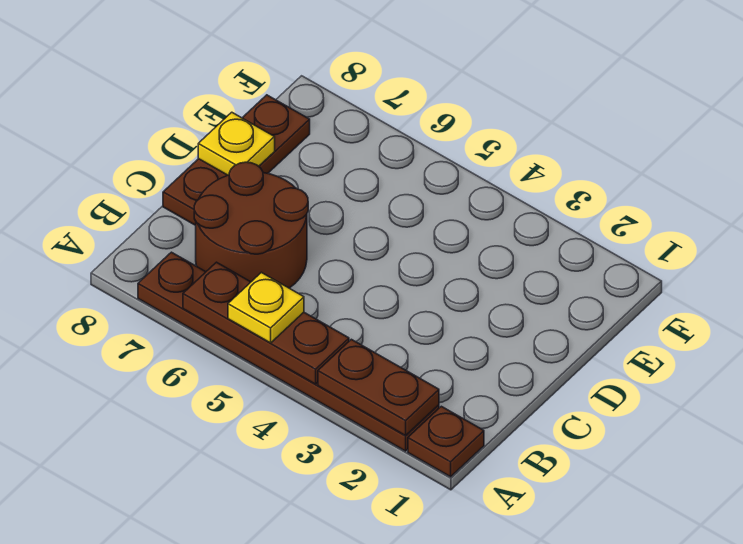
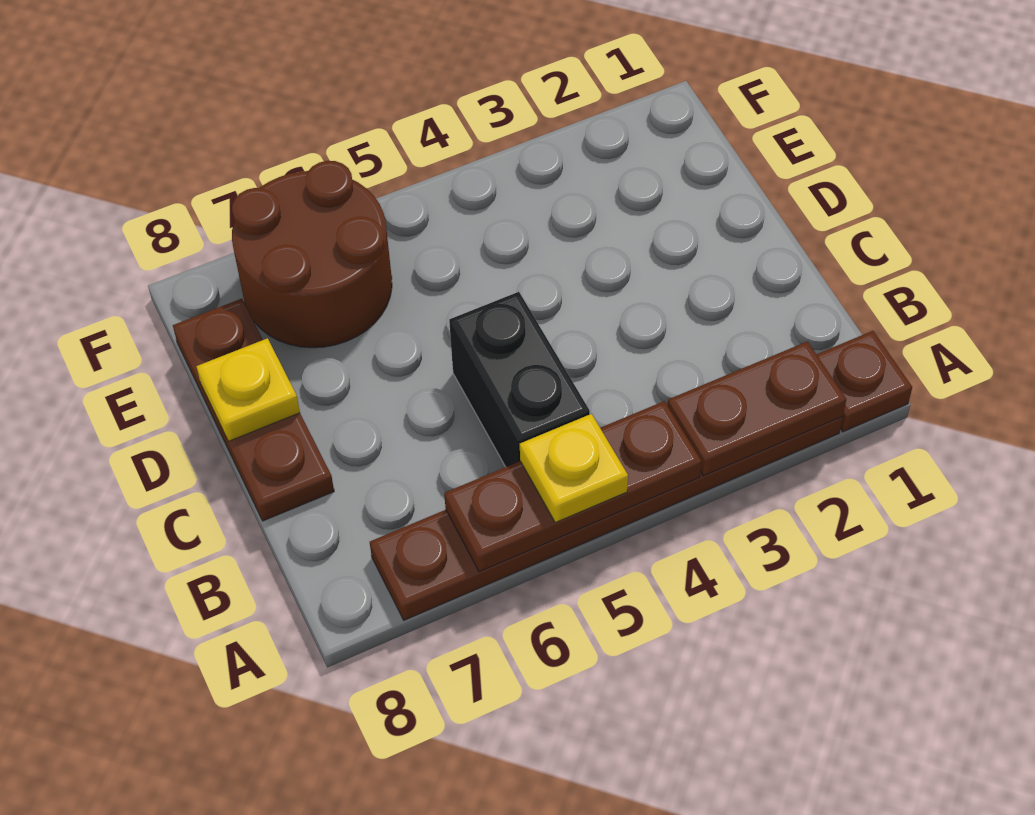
none -> black 1x2 brick [449,292,590,467]
brown 2x2 round brick [194,162,308,288] -> brown 2x2 round brick moved to [232,161,392,348]

